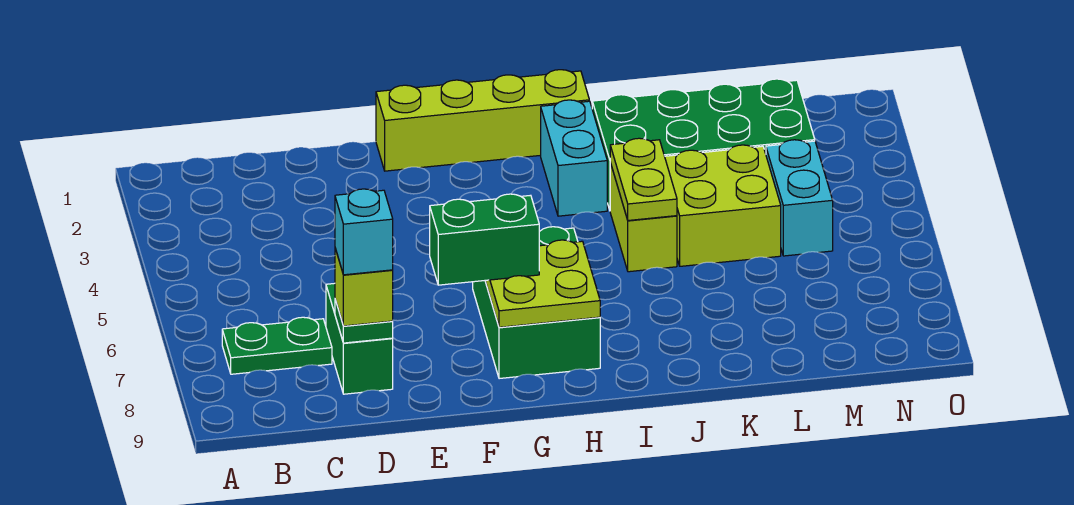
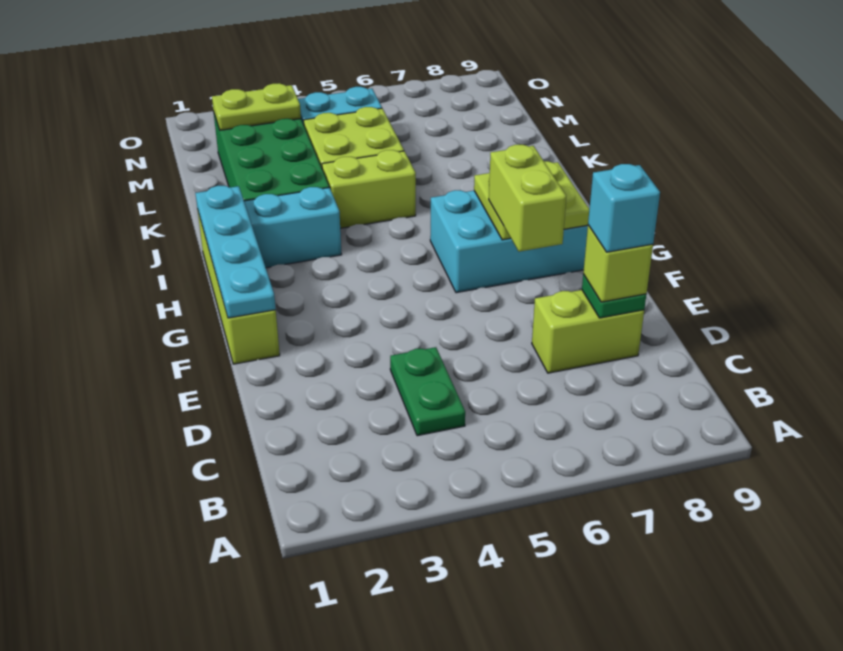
green 1x2 plate [222,317,332,374] -> green 1x2 plate moved to [390,347,465,436]
green 1x2 brick [326,283,393,394] -> lime 1x2 brick [532,290,644,373]
none -> cyan 1x4 plate [195,186,276,318]
green 1x2 brick [430,194,539,285] -> lime 1x2 brick [489,145,566,252]
green 2x3 brick [473,227,600,379] -> cyan 2x3 brick [430,190,588,293]
lime 1x2 plate [610,138,677,220] -> lime 1x2 plate moved to [212,83,301,130]

